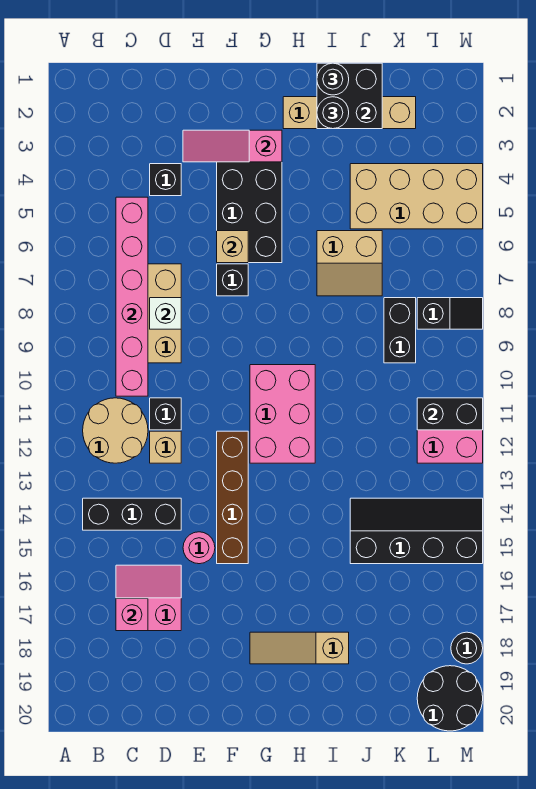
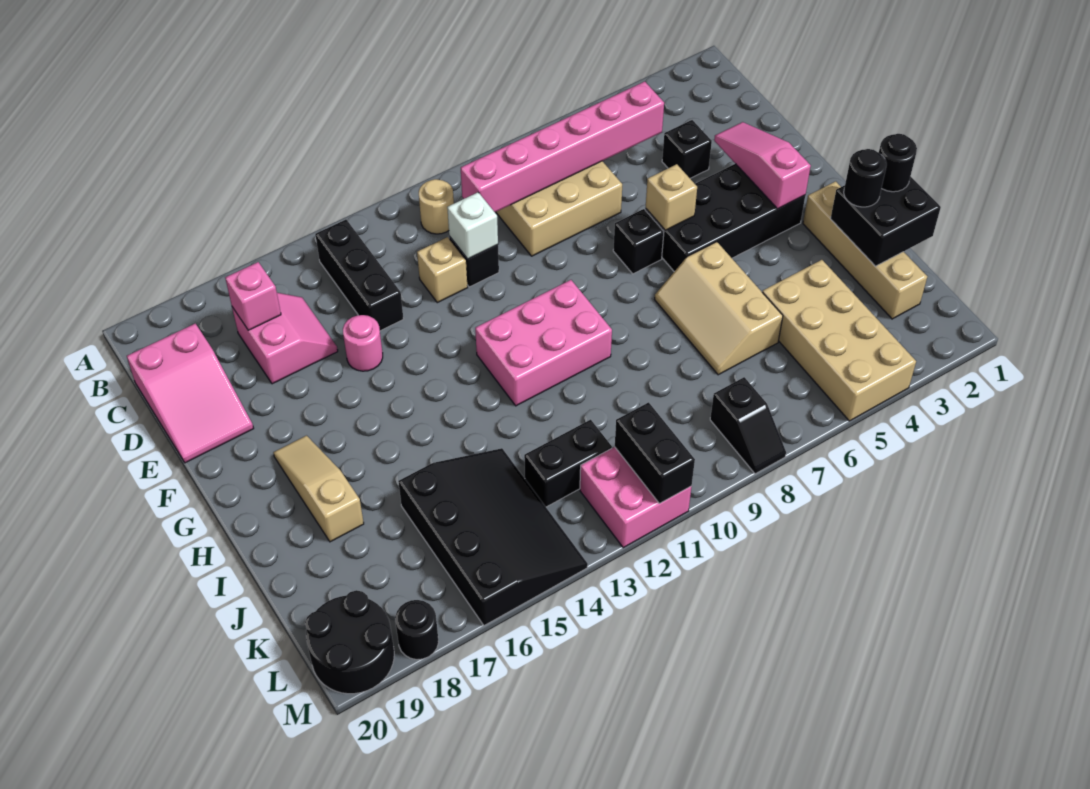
tan 2x2 round brick [83,398,148,463] -> tan 1x1 round brick [419,179,454,234]
none -> pink 2x3 slope [127,324,254,463]
white 1x1 brick [150,298,181,329] -> white 1x1 brick moved to [447,192,498,259]
brown 1x4 brick [217,431,248,564] -> none
tan 2x2 slope [317,231,382,296] -> tan 2x3 slope [655,242,783,375]
black 2x4 slope [350,498,483,564] -> black 3x4 slope [398,448,588,626]
black 1x2 brick [384,298,416,363] -> black 1x2 brick moved to [524,420,612,507]

